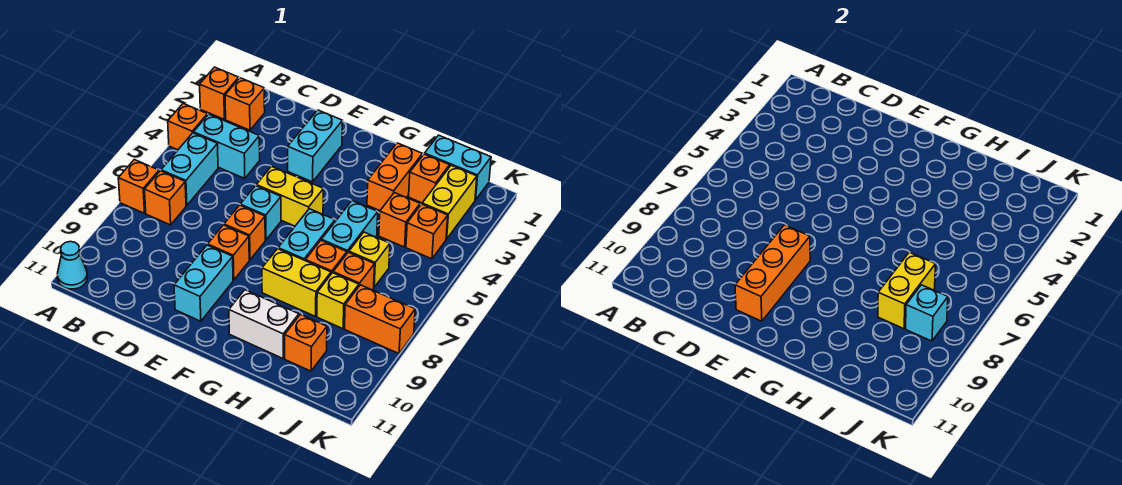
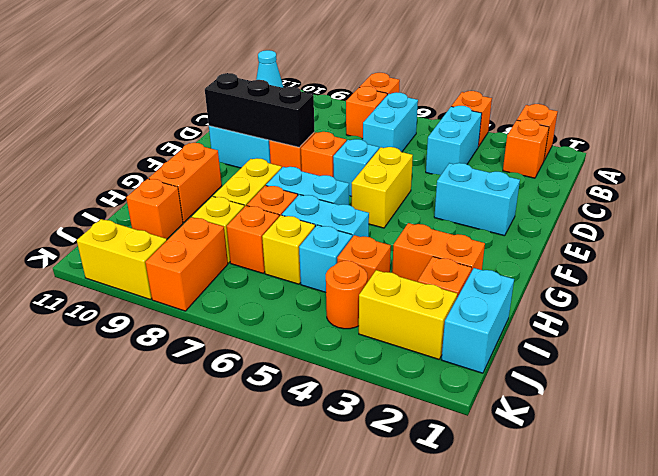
cyan 1x2 brick [161,133,218,205] -> cyan 1x2 brick turned to [363,92,418,152]
orange 1x3 brick [735,225,810,321] -> black 1x3 brick [205,73,315,147]
white 1x2 brick [229,290,299,358] -> orange 1x2 brick [149,143,222,223]
yellow 1x2 brick [878,252,936,329] -> yellow 1x2 brick moved to [77,219,167,299]
orange 1x1 brick [406,204,448,259] -> orange 1x1 round brick [326,261,367,329]
cyan 1x1 brick [906,285,948,341] -> cyan 1x1 brick moved to [299,225,352,292]

